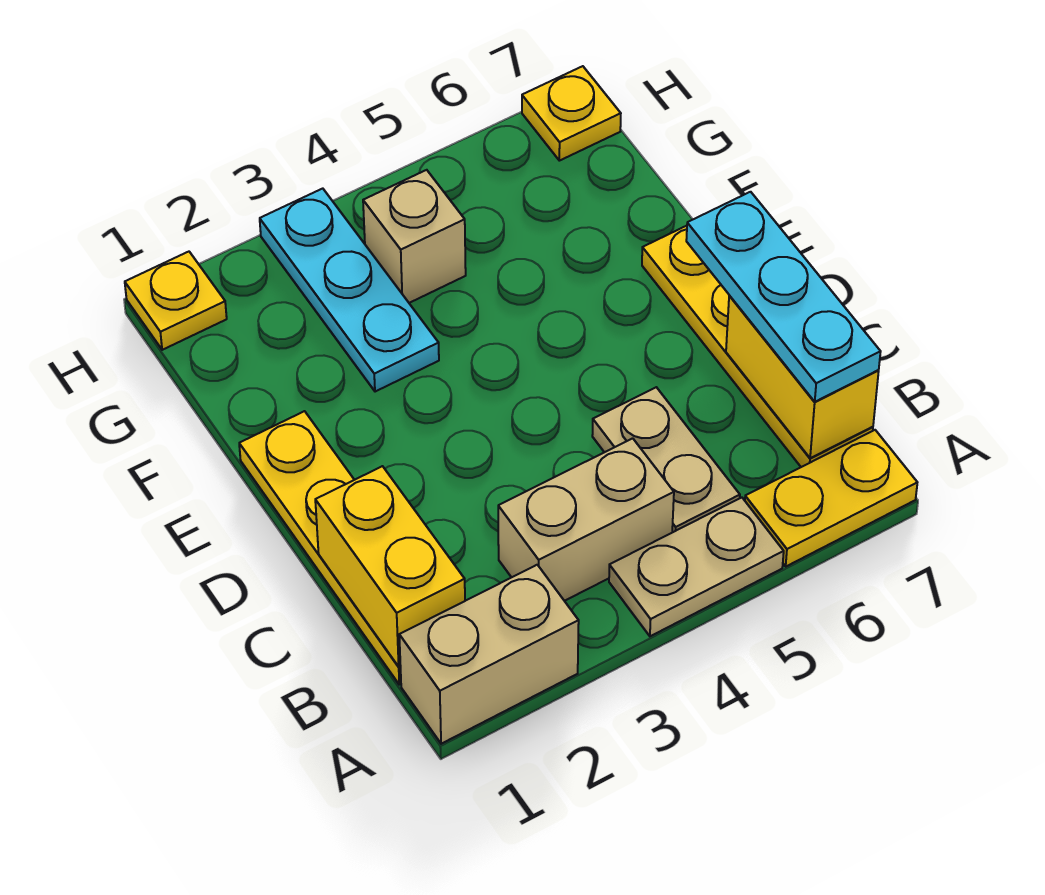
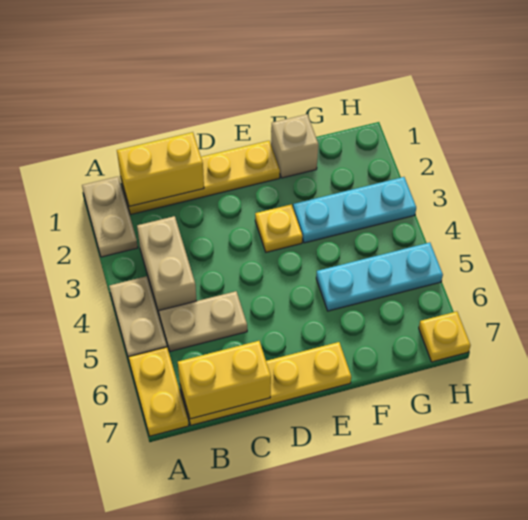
tan 1x2 brick [399,565,579,744] -> tan 1x2 plate [82,177,138,257]
cyan 1x3 plate [686,192,881,402] -> cyan 1x3 plate moved to [316,243,443,311]
tan 1x1 brick [363,170,466,303] -> tan 1x1 brick moved to [271,114,318,178]
yellow 1x1 plate [125,252,227,350] -> yellow 1x1 plate moved to [255,205,303,252]

